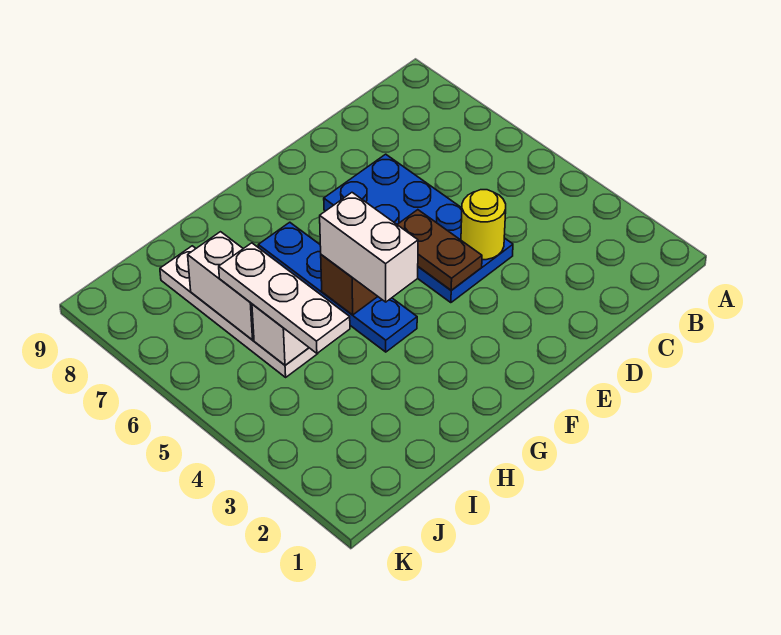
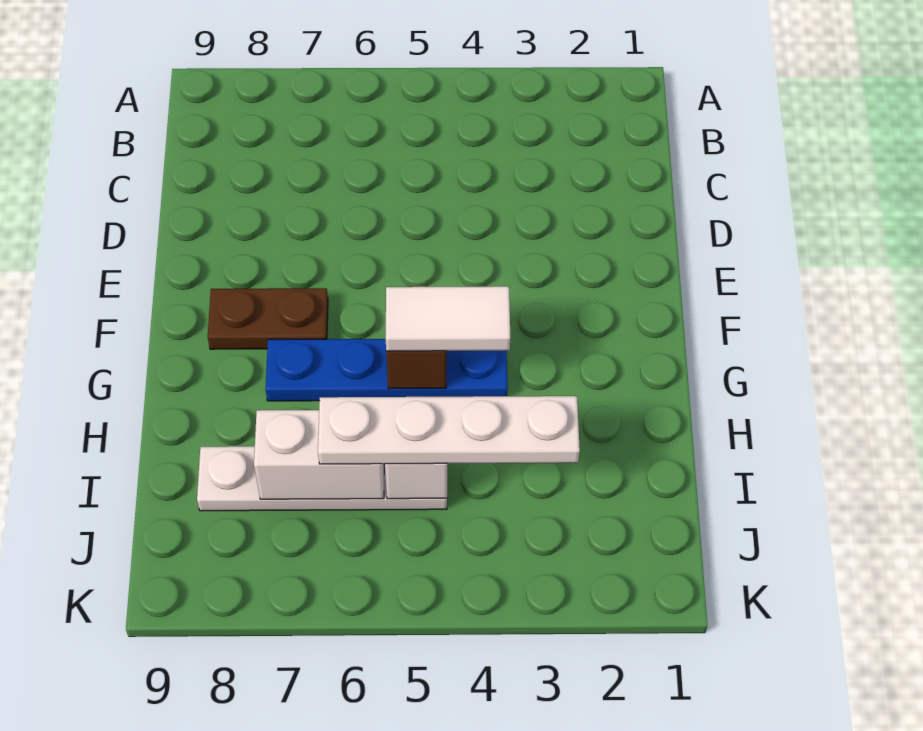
blue 2x4 plate [324,154,513,303] -> none
yellow 1x1 round brick [461,190,506,260] -> none
brown 1x2 plate [397,210,482,290] -> brown 1x2 plate moved to [208,288,328,349]
white 1x2 brick [320,193,418,302] -> white 1x2 tile [386,286,510,351]
white 1x3 plate [219,243,350,353] -> white 1x4 plate [318,396,580,464]

